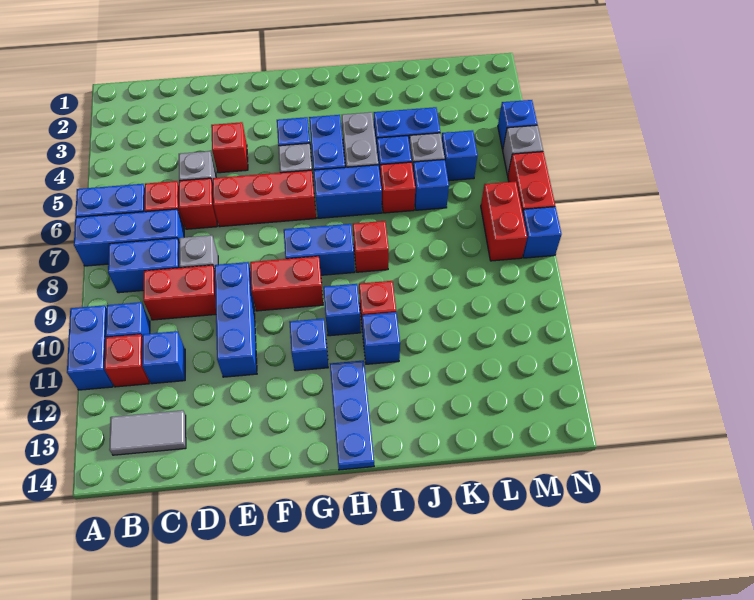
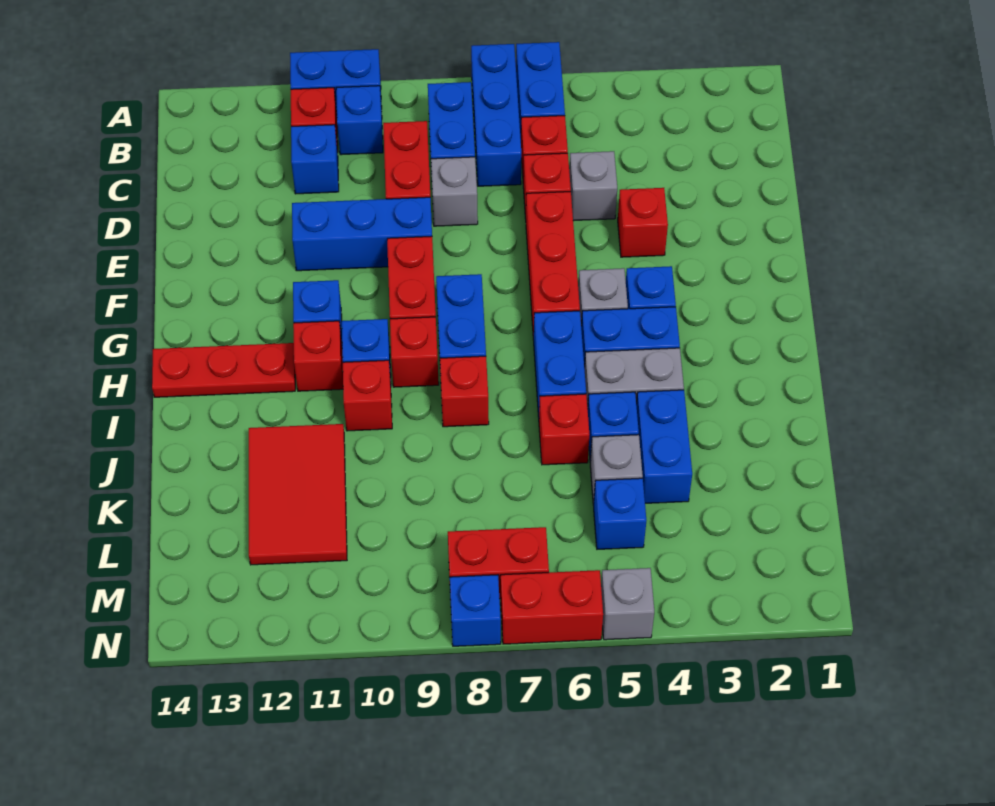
grey 1x2 tile [109,410,186,455] -> none
none -> red 1x1 brick [390,317,439,387]
none -> red 1x1 brick [293,321,343,391]
blue 1x3 plate [330,360,374,470] -> red 1x3 plate [152,343,295,397]
blue 1x1 brick [362,312,400,364] -> none
none -> red 2x3 tile [249,424,347,565]
blue 1x1 brick [413,160,449,210] -> none
blue 1x1 brick [498,100,537,150] -> none

